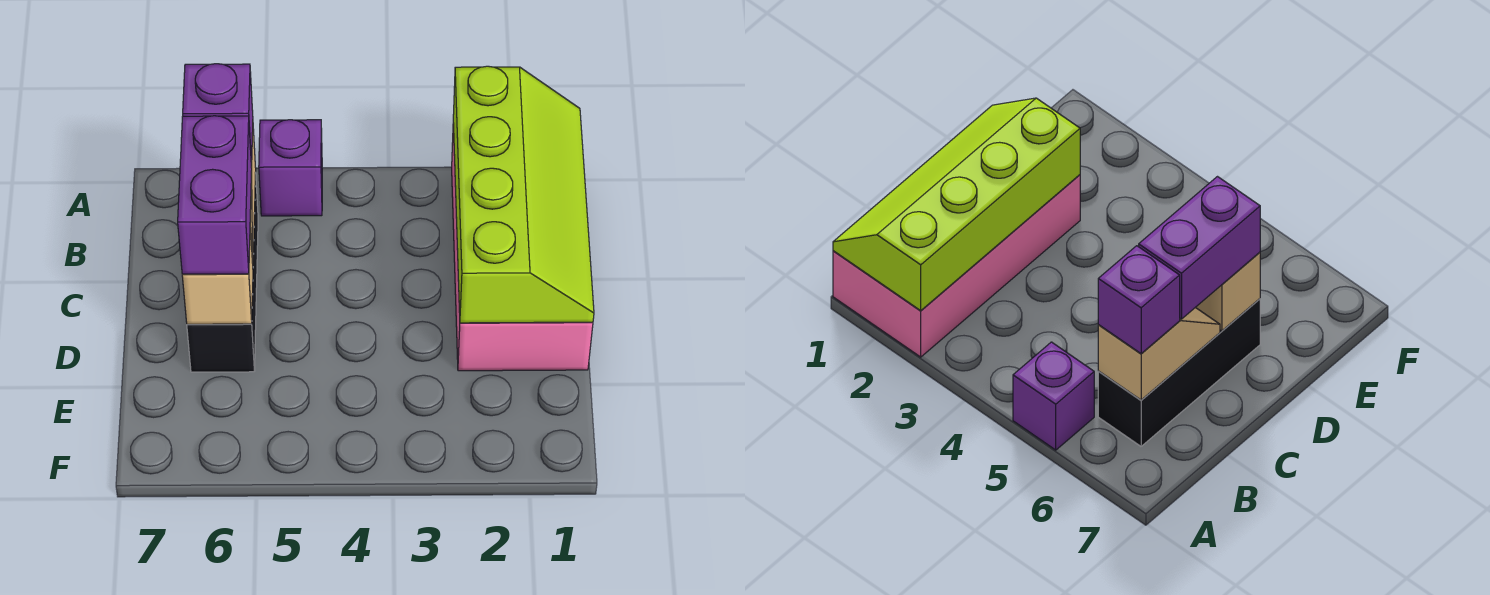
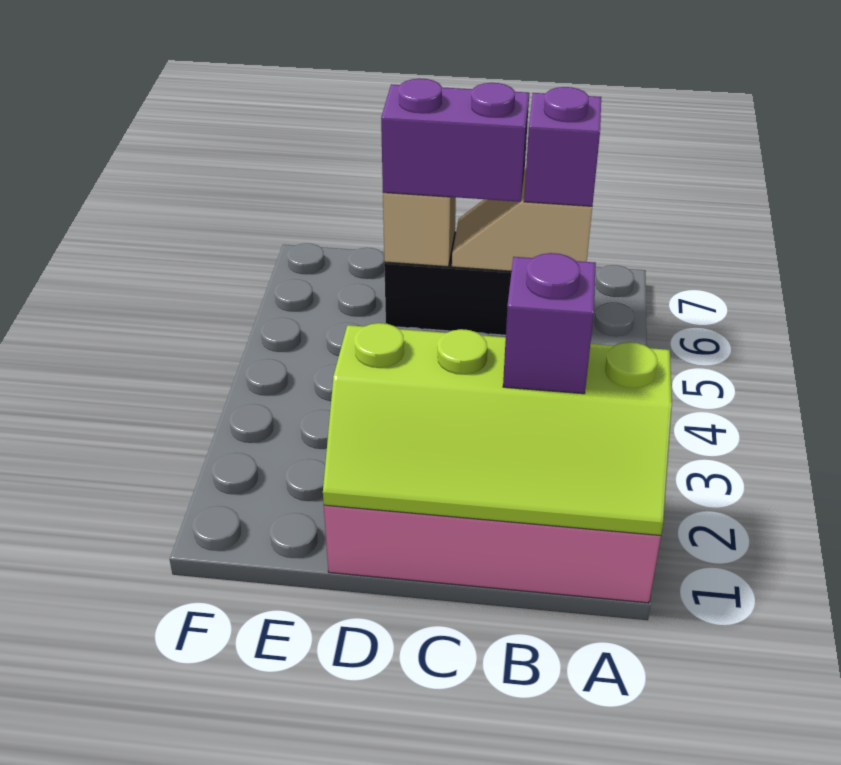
purple 1x1 brick [259,120,322,216] -> purple 1x1 brick moved to [503,253,596,394]

